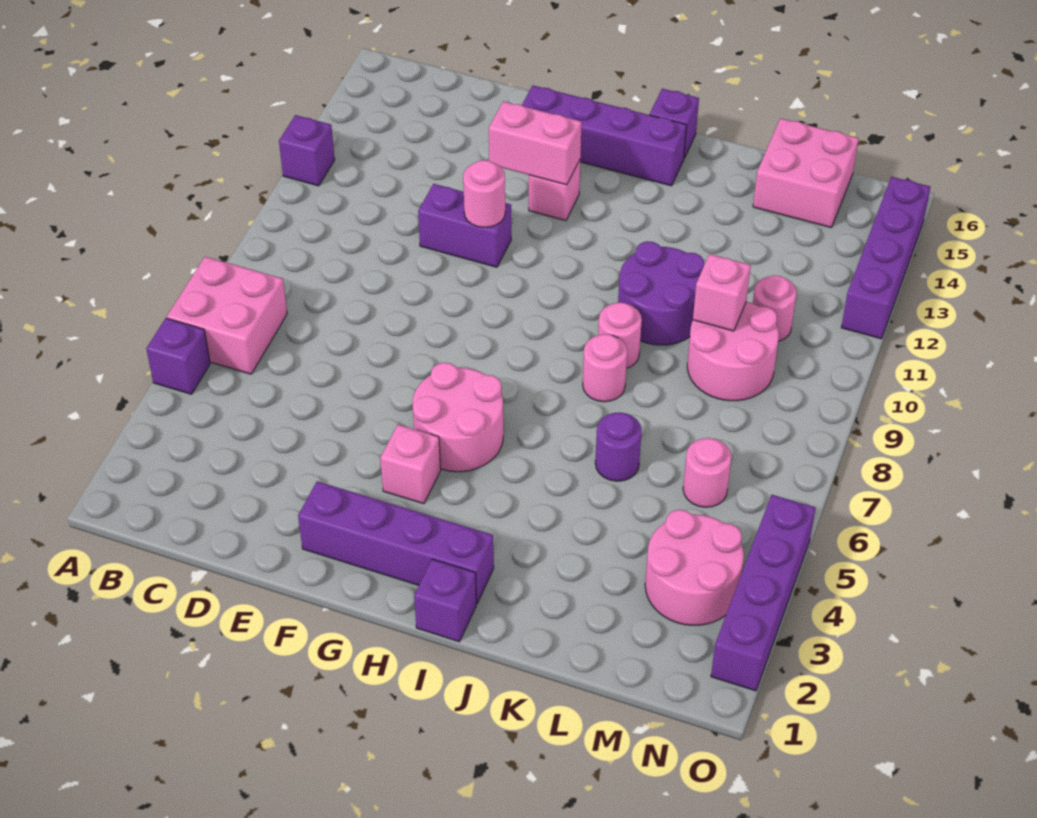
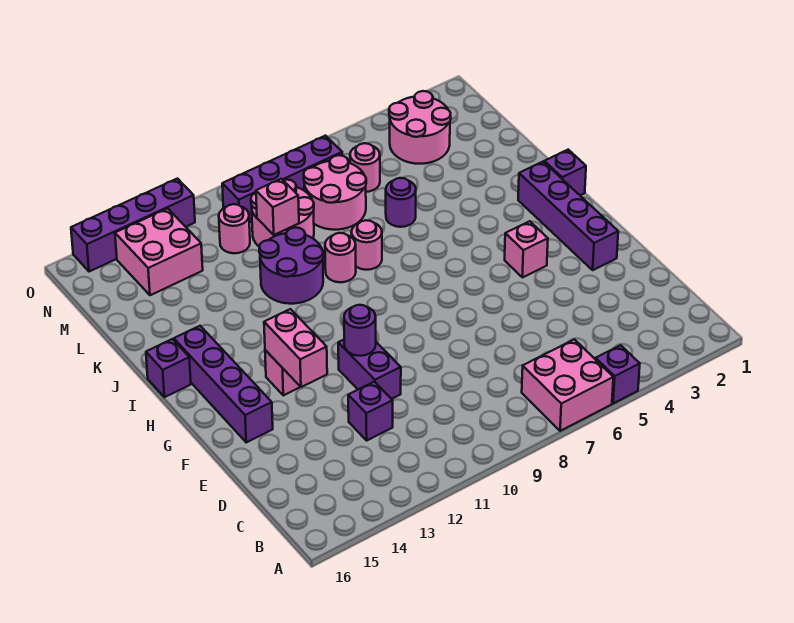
purple 1x1 brick [279,115,335,186] -> purple 1x1 brick moved to [348,382,393,440]
pink 1x1 round brick [463,160,505,227] -> purple 1x1 round brick [344,305,376,356]
pink 2x2 round brick [413,363,503,472] -> pink 2x2 round brick moved to [304,155,366,230]
pink 2x2 brick [753,118,859,228] -> pink 2x2 brick moved to [115,208,203,295]
purple 1x4 brick [711,495,815,691] -> purple 1x4 brick moved to [222,136,342,223]

